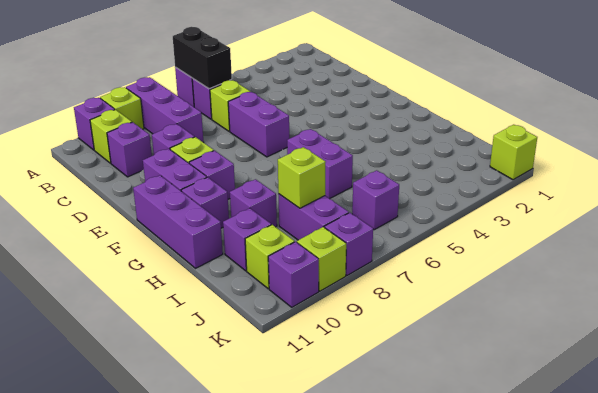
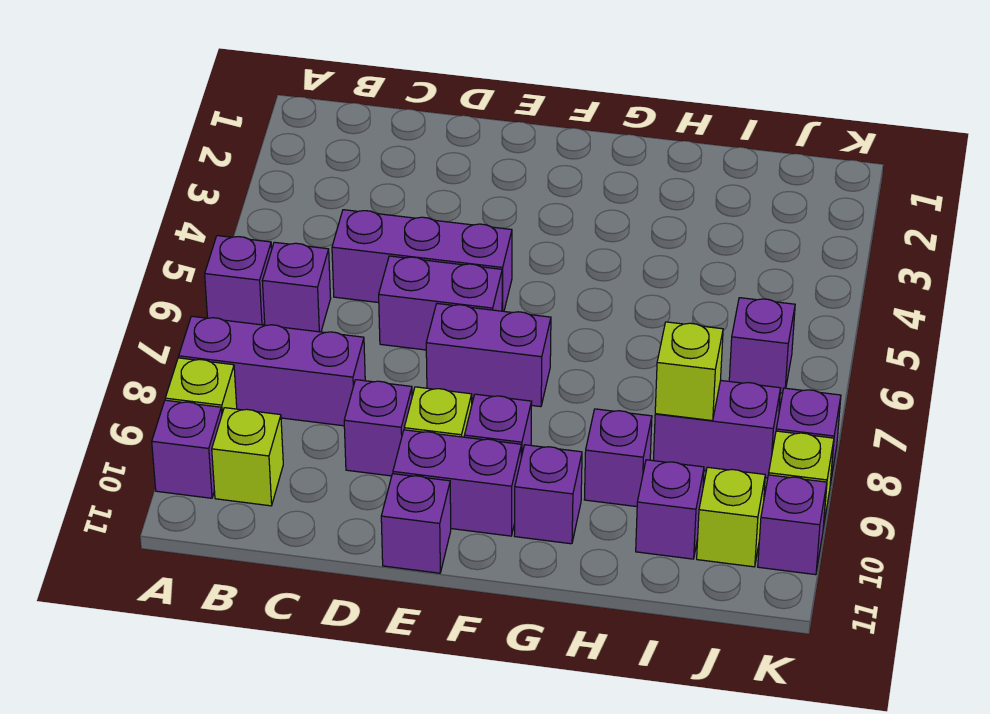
black 1x2 brick [173,27,232,89] -> none
lime 1x1 brick [210,80,250,131] -> none
purple 1x1 brick [107,122,152,177] -> purple 1x1 brick moved to [381,474,451,573]
purple 1x3 brick [133,175,223,268] -> purple 1x3 brick moved to [332,210,512,311]
purple 1x2 brick [287,129,353,199] -> purple 1x2 brick moved to [426,304,551,407]
lime 1x1 brick [490,125,537,180] -> none

